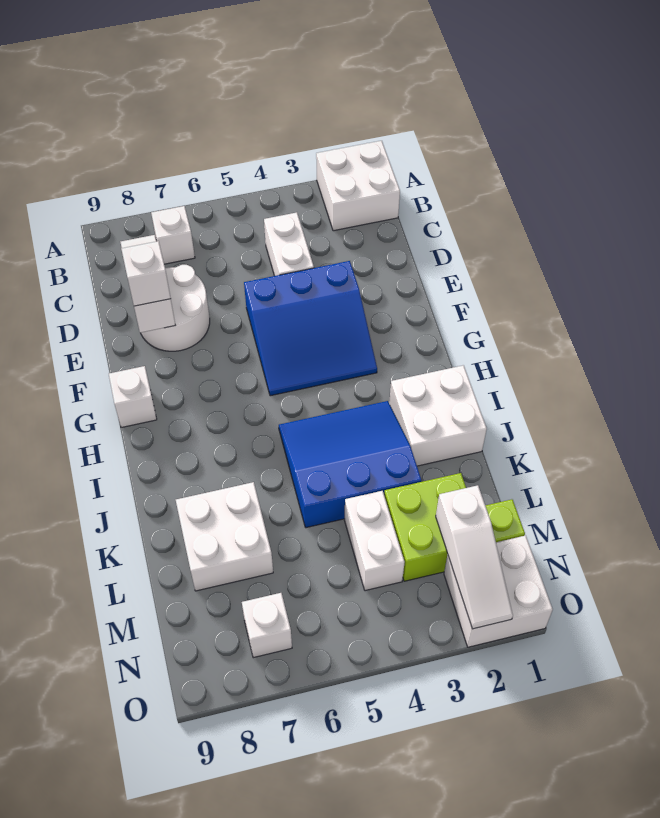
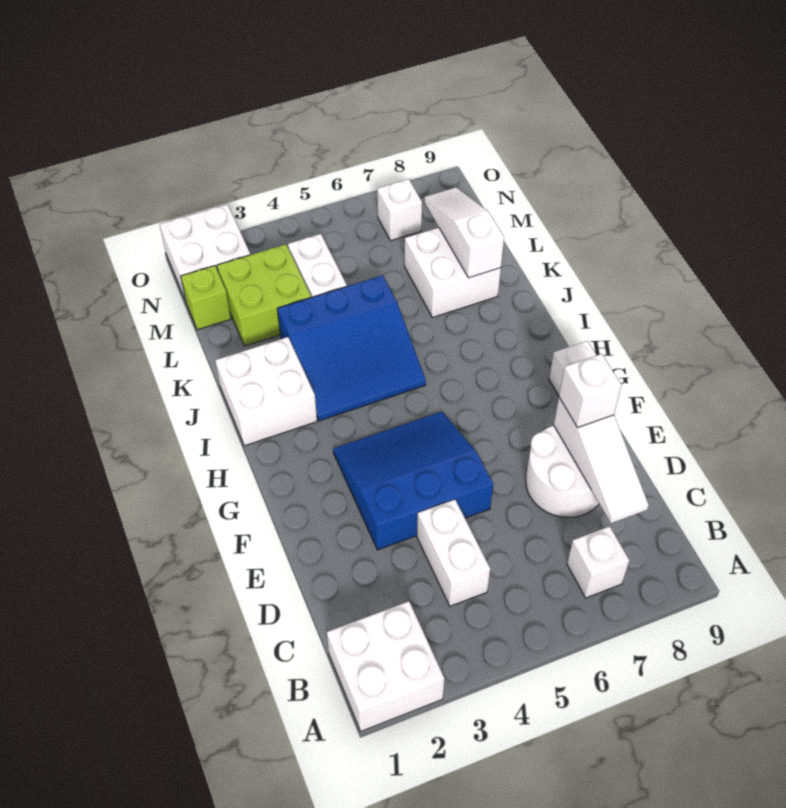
white 1x3 slope [436,485,513,629] -> white 1x3 slope moved to [424,187,504,278]

